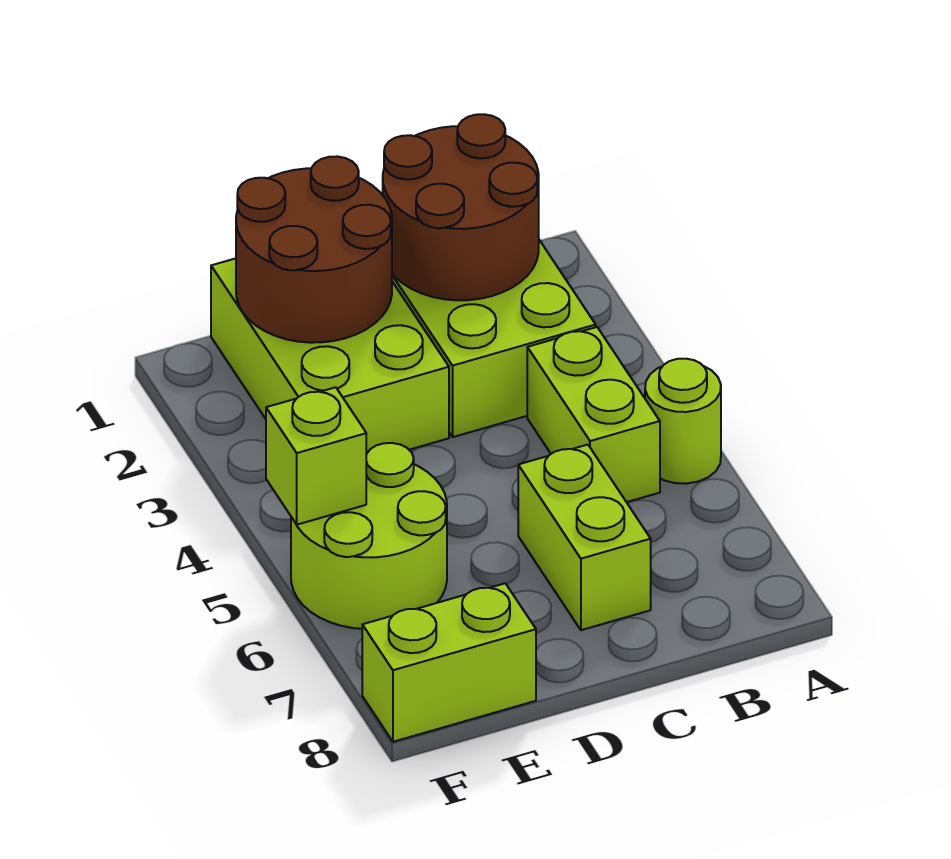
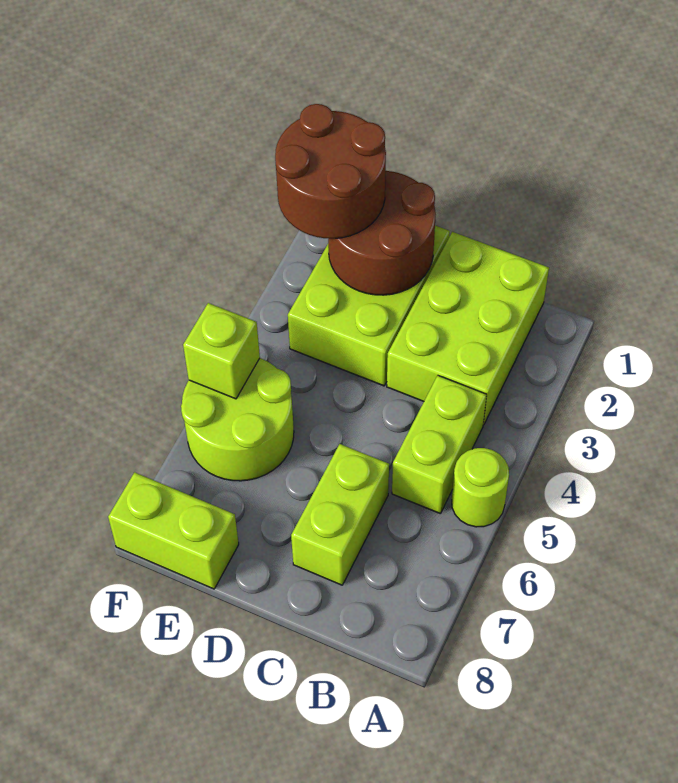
brown 2x2 round brick [383,114,539,300] -> brown 2x2 round brick moved to [275,104,386,239]

